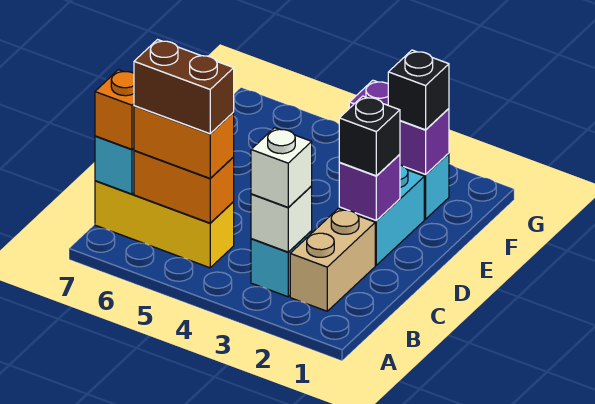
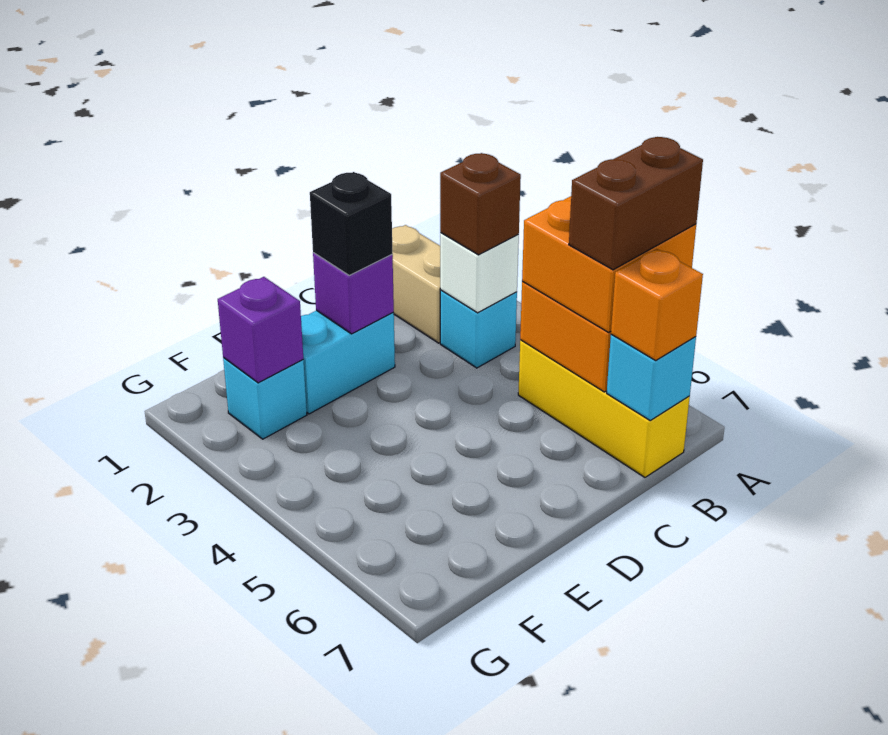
tan 1x2 brick [290,209,375,311] -> tan 1x2 brick turned to [392,225,441,343]
white 1x1 brick [251,128,312,207] -> brown 1x1 brick [440,153,521,255]
orange 1x2 brick [134,106,234,178] -> orange 2x2 brick [522,196,696,332]
brown 1x2 brick [134,40,234,134] -> brown 1x2 brick turned to [569,137,703,270]
purple 1x2 brick [349,80,449,174] -> purple 1x1 brick [218,277,303,383]
black 1x1 brick [388,50,449,130] -> none

